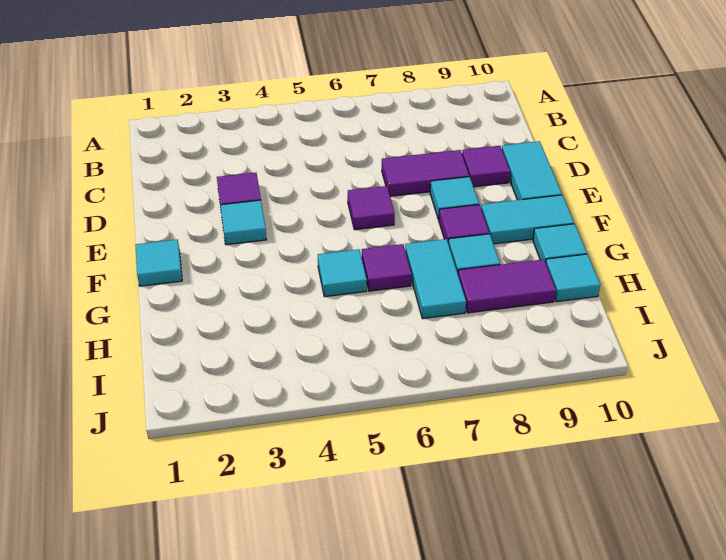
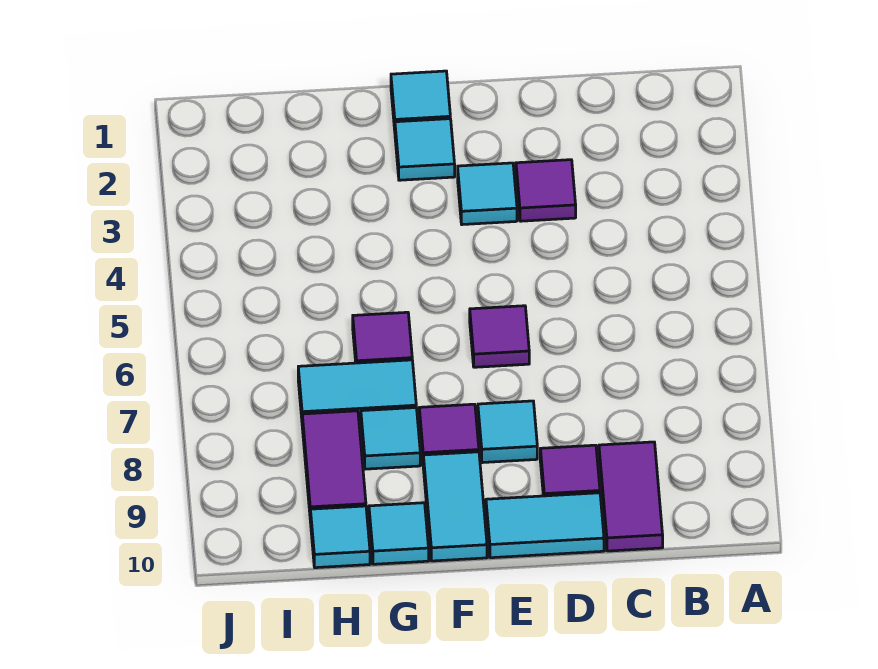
purple 1x2 tile [382,150,469,196] -> purple 1x2 tile moved to [599,442,663,551]
cyan 1x1 tile [318,249,367,297] -> cyan 1x1 tile moved to [395,119,455,180]

